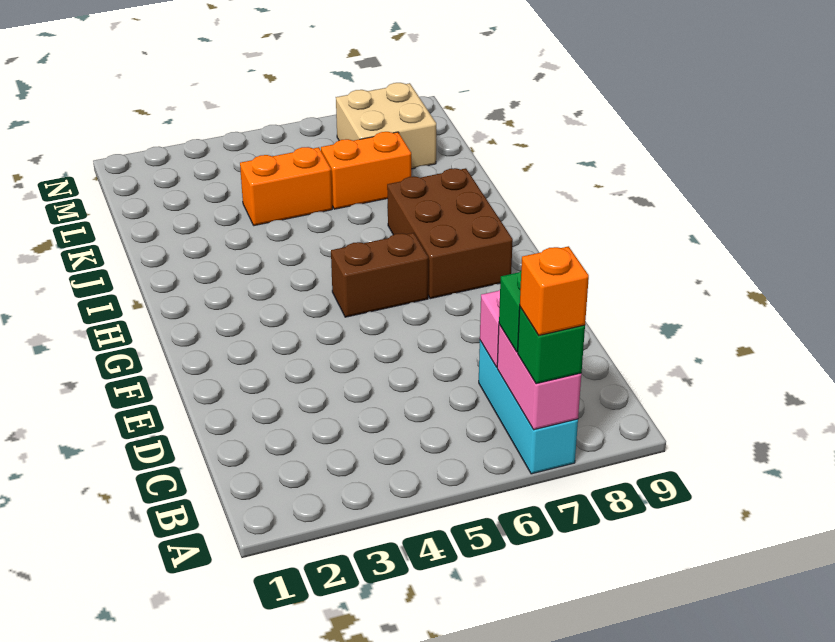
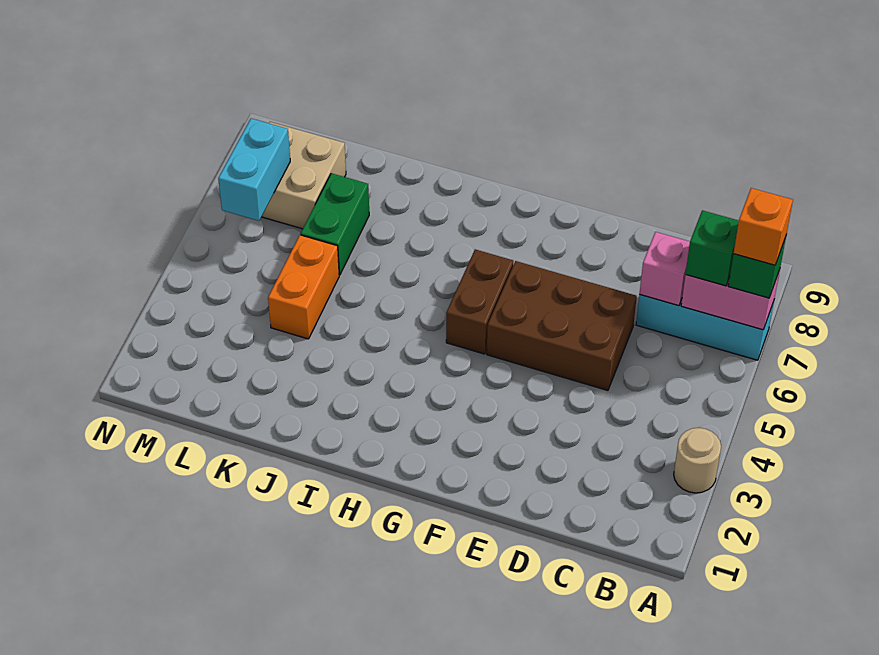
none -> tan 1x1 round brick [674,428,721,493]
brown 2x3 brick [387,168,513,299] -> brown 2x3 brick moved to [487,261,637,390]
orange 1x2 brick [321,132,411,209] -> green 1x2 brick [301,173,369,275]
none -> cyan 1x2 brick [218,119,290,221]

